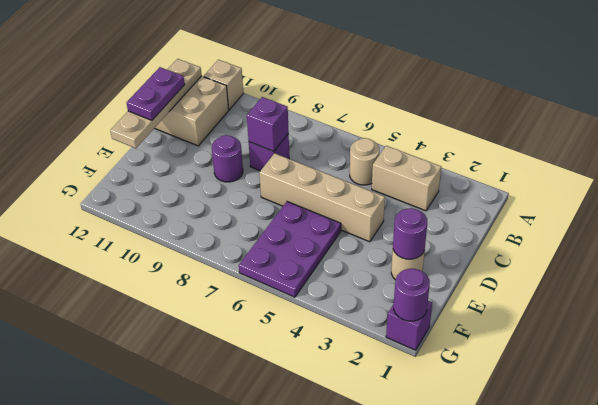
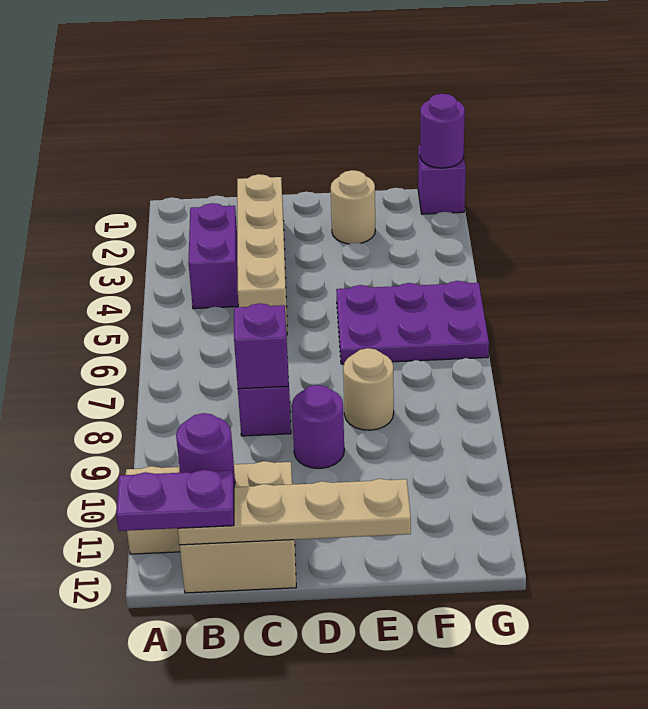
tan 1x2 brick [372,146,441,211] -> purple 1x2 brick [188,203,238,309]
tan 1x1 round brick [350,138,379,185] -> tan 1x1 round brick moved to [343,348,394,430]
purple 1x2 plate [127,67,185,120] -> purple 1x2 plate moved to [116,470,234,531]
tan 1x4 brick [259,153,385,242] -> tan 1x4 brick moved to [237,174,287,335]
purple 1x1 round brick [393,208,427,259] -> purple 1x1 round brick moved to [176,413,235,485]

